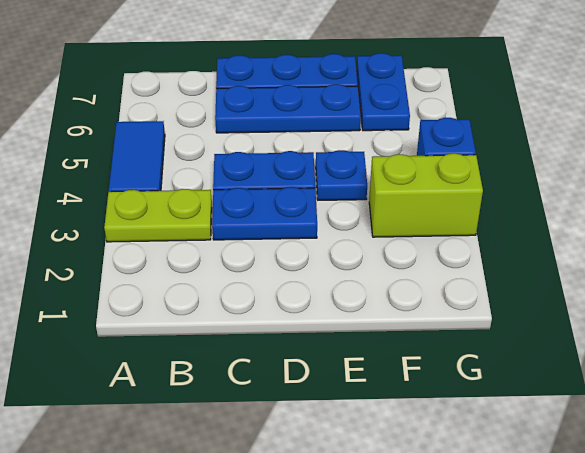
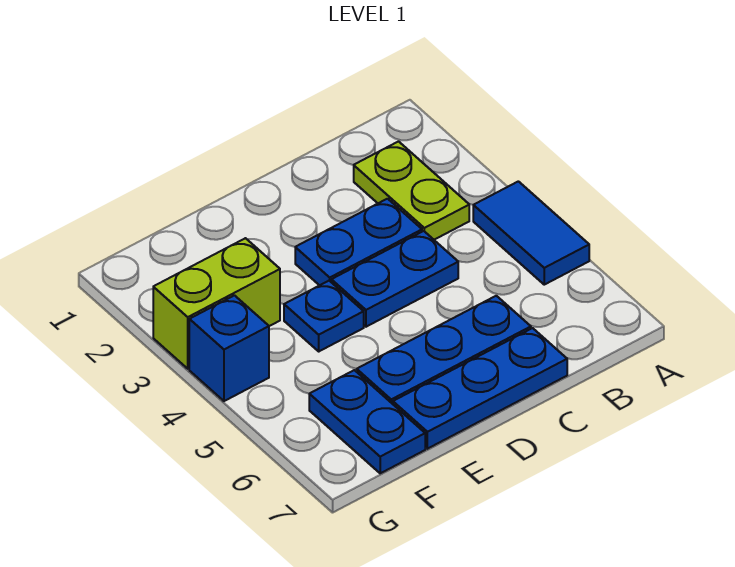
lime 1x2 plate [104,189,212,242] -> lime 1x2 plate turned to [354,142,469,240]

